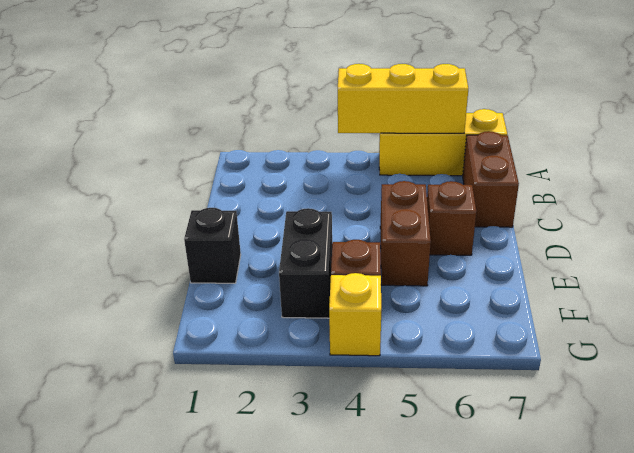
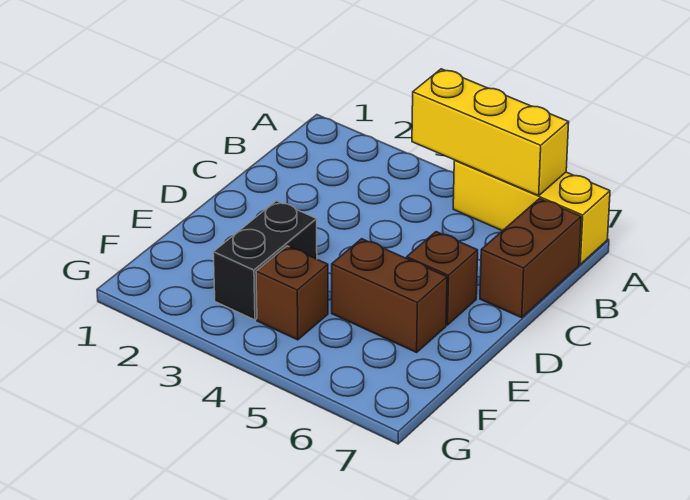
brown 1x2 brick [380,181,431,286] -> brown 1x2 brick turned to [332,239,447,352]
black 1x1 brick [184,208,241,283] -> none
yellow 1x1 brick [329,273,381,356] -> none

